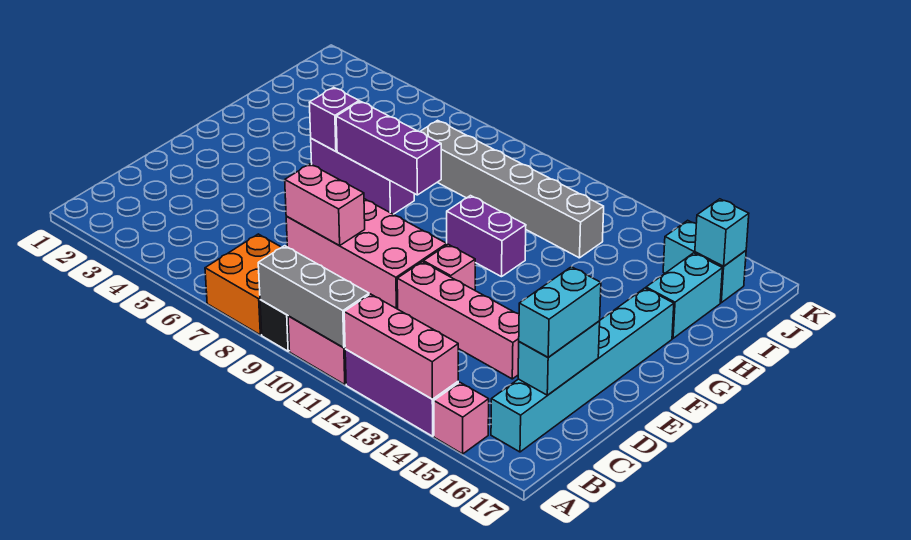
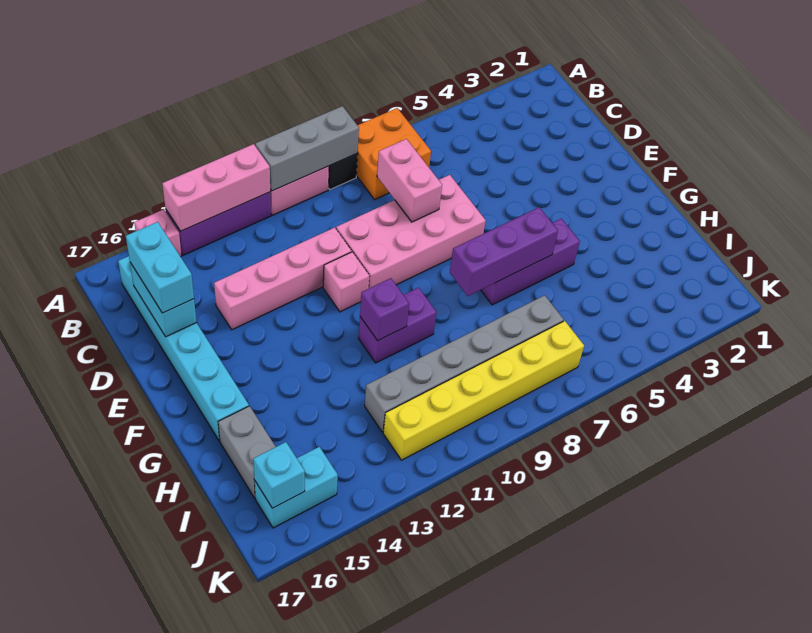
pink 1x2 brick [285,164,365,246] -> pink 1x2 brick turned to [377,139,442,222]
purple 1x1 brick [309,87,359,151] -> purple 1x1 brick moved to [360,278,409,341]
cyan 1x2 brick [646,253,722,338] -> grey 1x2 brick [218,406,276,498]
none -> yellow 1x6 brick [383,321,584,460]

